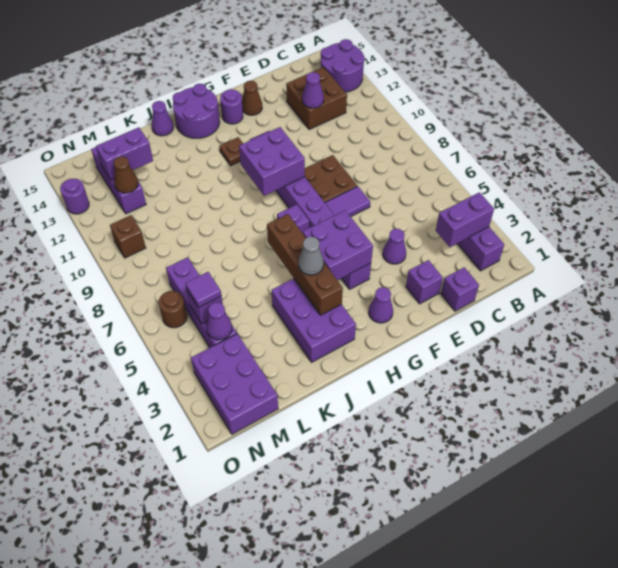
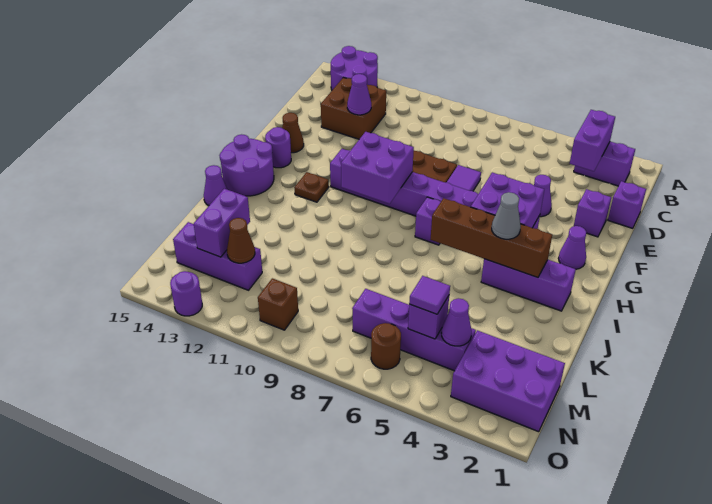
purple 2x3 brick [272,279,356,362] -> purple 1x3 brick [481,259,576,311]

